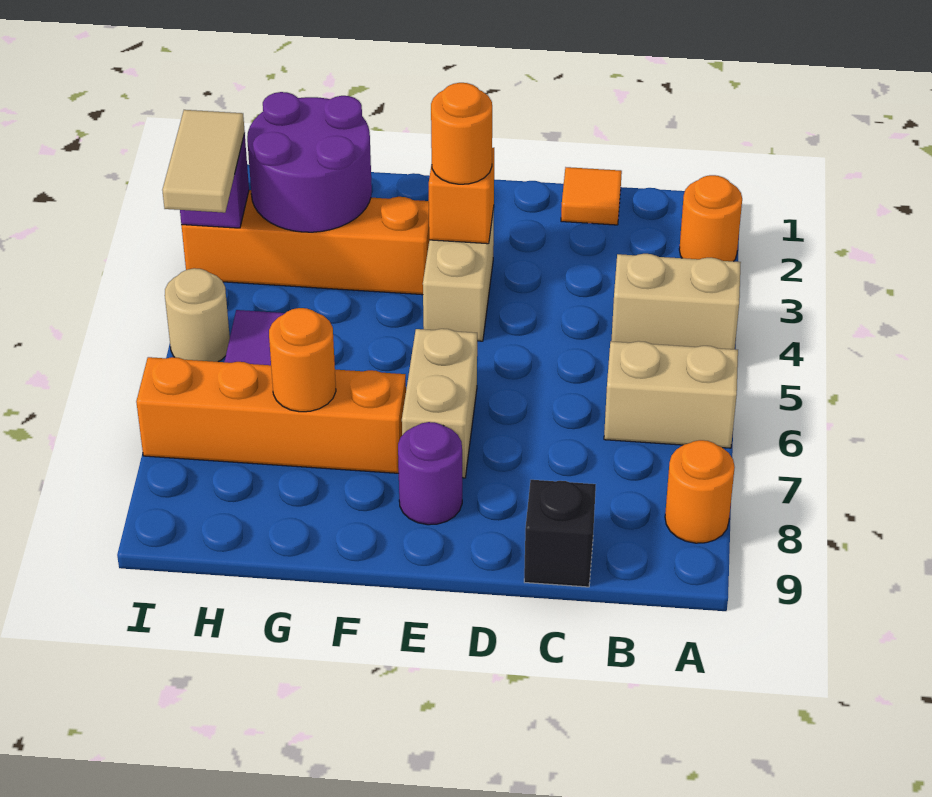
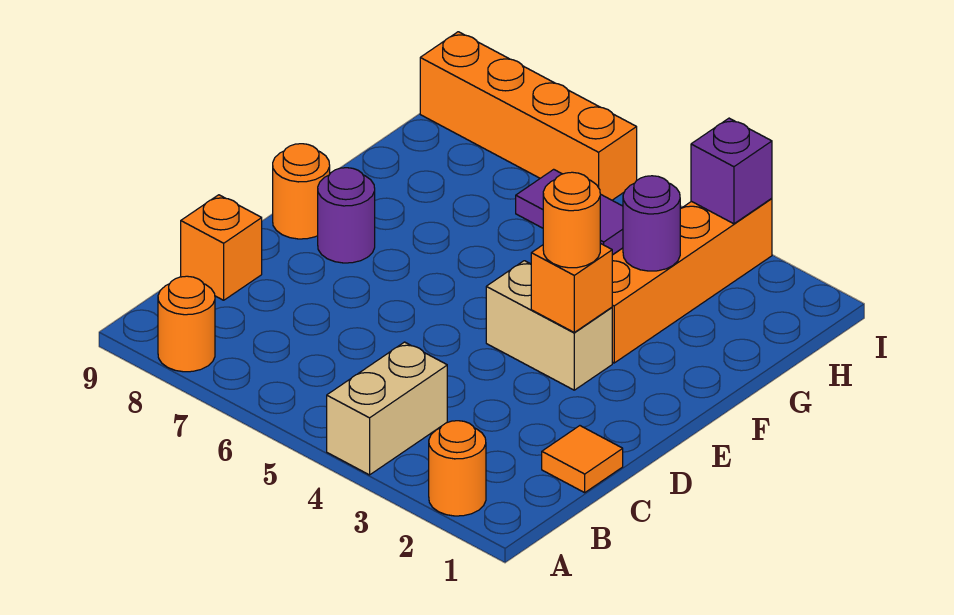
tan 1x2 brick [604,341,738,448] -> none
black 1x1 brick [524,480,596,587] -> orange 1x1 brick [181,195,262,300]
tan 1x2 brick [402,329,477,478] -> none
orange 1x4 brick [136,357,406,473] -> orange 1x4 brick turned to [420,32,637,200]
purple 2x2 round brick [247,92,372,232] -> purple 1x1 round brick [623,176,680,271]
orange 1x1 round brick [269,308,336,412] -> orange 1x1 round brick moved to [273,144,330,239]
tan 1x2 tile [162,110,245,213] -> none
tan 1x1 round brick [165,268,230,362] -> none

